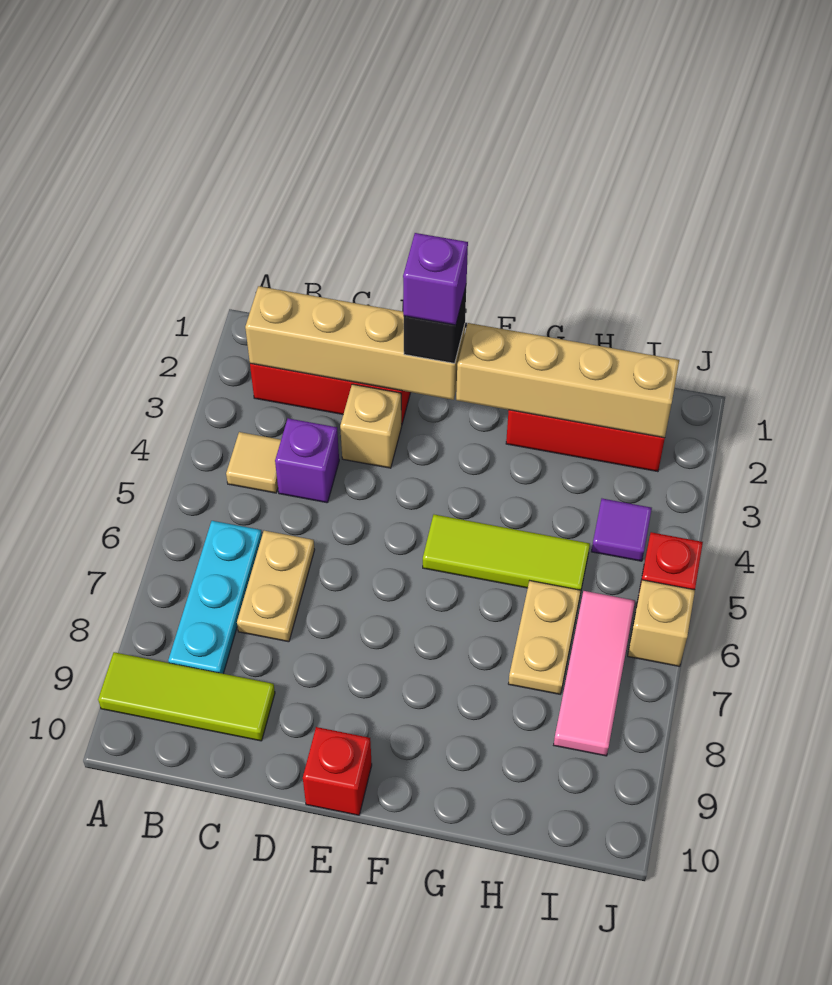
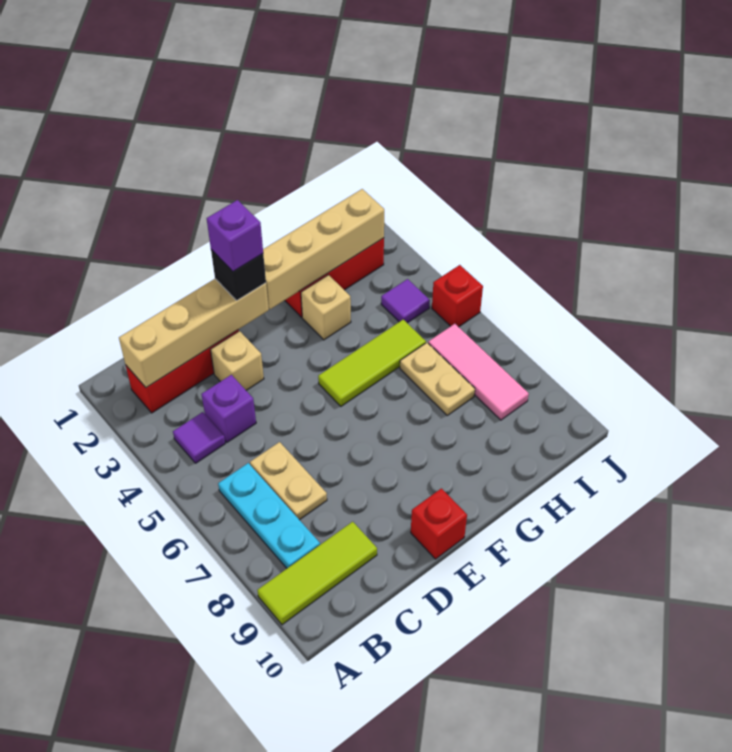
tan 1x1 tile [226,432,281,493] -> purple 1x1 tile [173,412,225,463]
tan 1x1 brick [628,580,695,666] -> tan 1x1 brick moved to [301,275,351,340]

